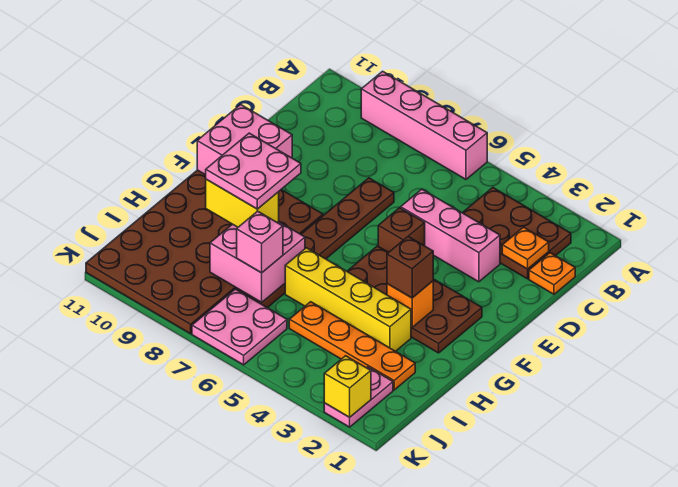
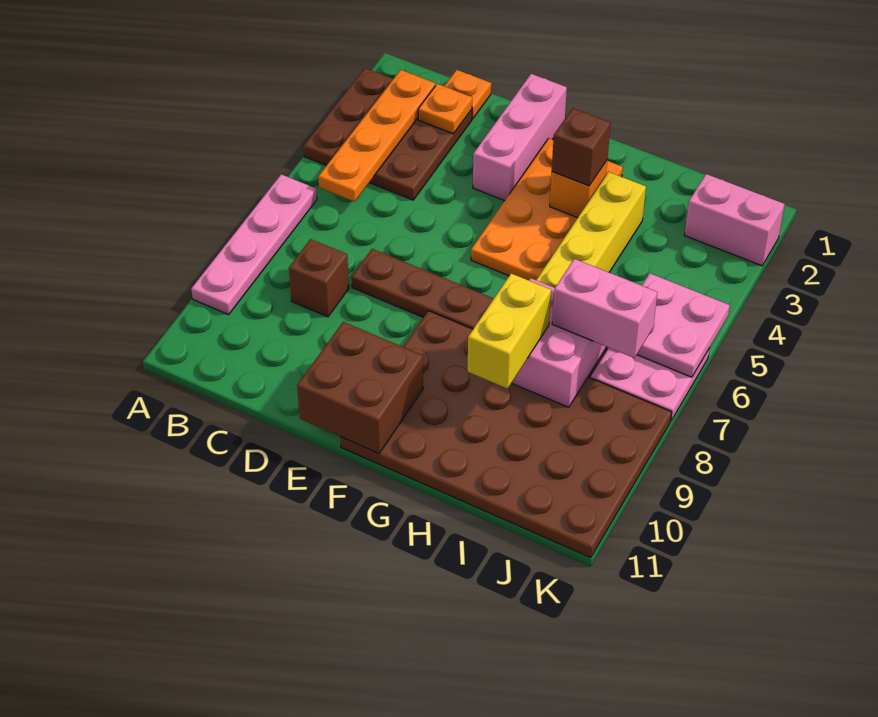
pink 1x4 brick [361,71,487,179] -> pink 1x4 plate [191,174,317,315]
brown 2x3 plate [463,188,571,279] -> brown 3x3 plate [304,68,472,200]
pink 1x3 brick [401,189,500,282] -> pink 1x3 brick moved to [473,74,567,201]
brown 1x1 brick [378,208,425,252] -> brown 1x1 brick moved to [289,239,349,317]
pink 2x2 brick [197,105,292,175] -> brown 2x2 brick [297,322,423,454]
brown 2x4 plate [347,246,482,353] -> orange 2x4 plate [471,138,623,280]
pink 2x2 plate [206,133,301,209] -> pink 2x2 plate moved to [637,273,730,377]
orange 1x4 plate [289,302,415,390] -> orange 1x4 plate moved to [318,70,435,202]
pink 1x1 brick [237,211,283,273] -> pink 1x2 brick [552,259,657,358]
pink 1x2 plate [324,367,393,427] -> pink 1x2 brick [685,174,785,266]
yellow 1x1 brick [324,356,371,417] -> none

